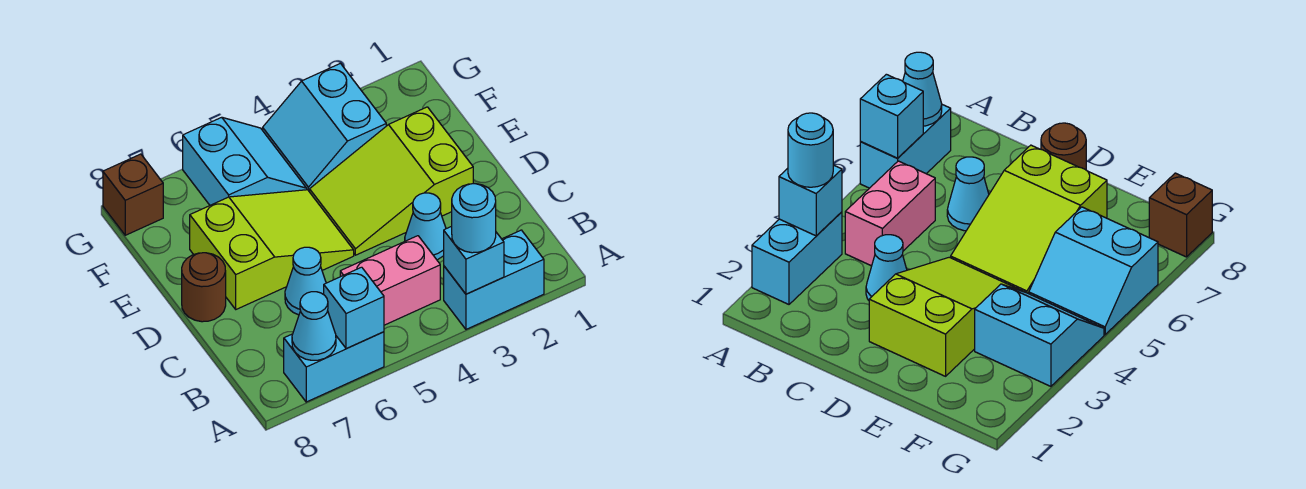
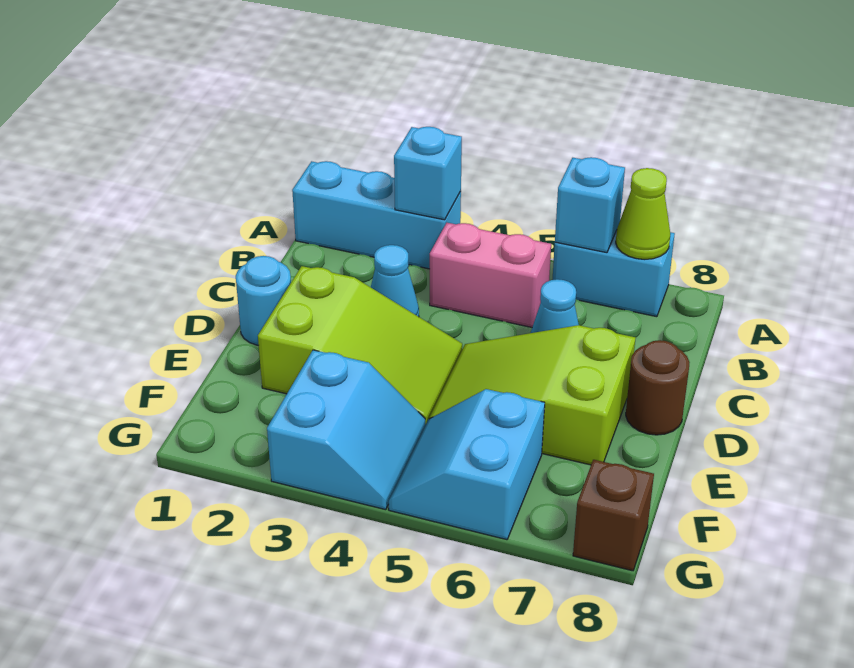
cyan 1x2 brick [444,230,544,329] -> cyan 1x3 brick [292,161,461,269]
cyan 1x1 round brick [452,184,496,253] -> cyan 1x1 round brick moved to [236,256,291,345]
cyan 1x1 cone [292,292,336,360] -> lime 1x1 cone [616,168,670,259]

